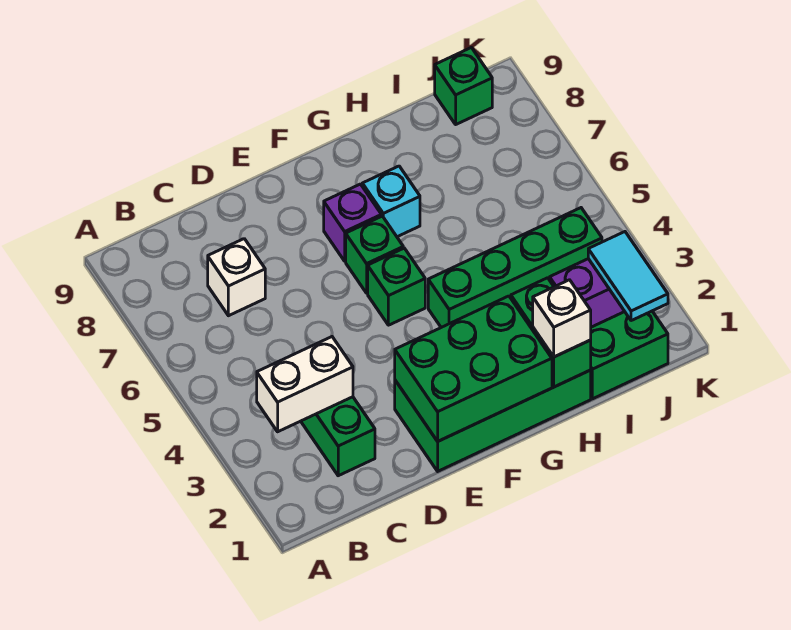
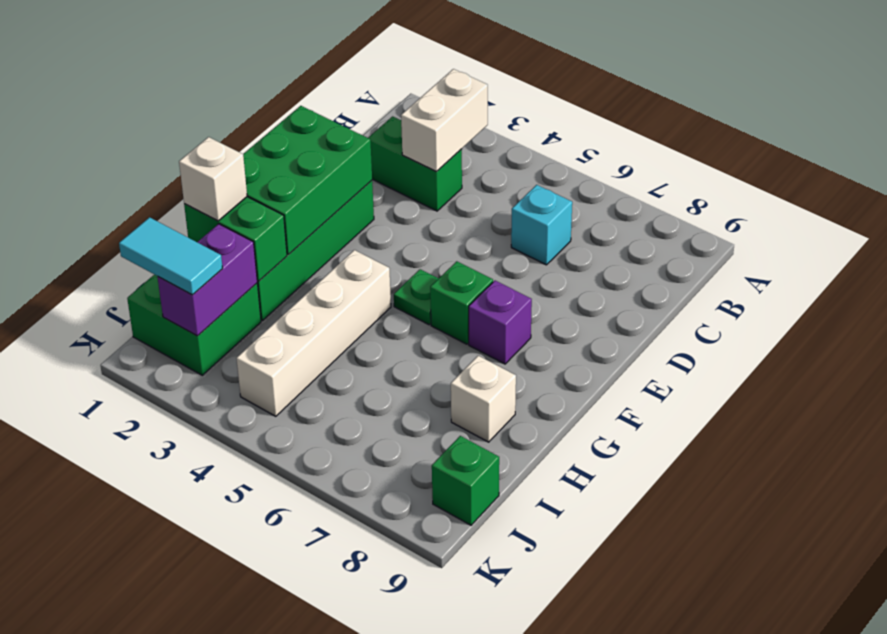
white 1x1 brick [208,239,265,316] -> white 1x1 brick moved to [451,356,516,442]
green 1x1 brick [368,248,425,325] -> green 1x1 plate [394,269,439,325]
green 1x4 brick [428,208,602,327] -> white 1x4 brick [236,250,391,416]
cyan 1x1 brick [362,166,420,237] -> cyan 1x1 brick moved to [511,185,572,265]

